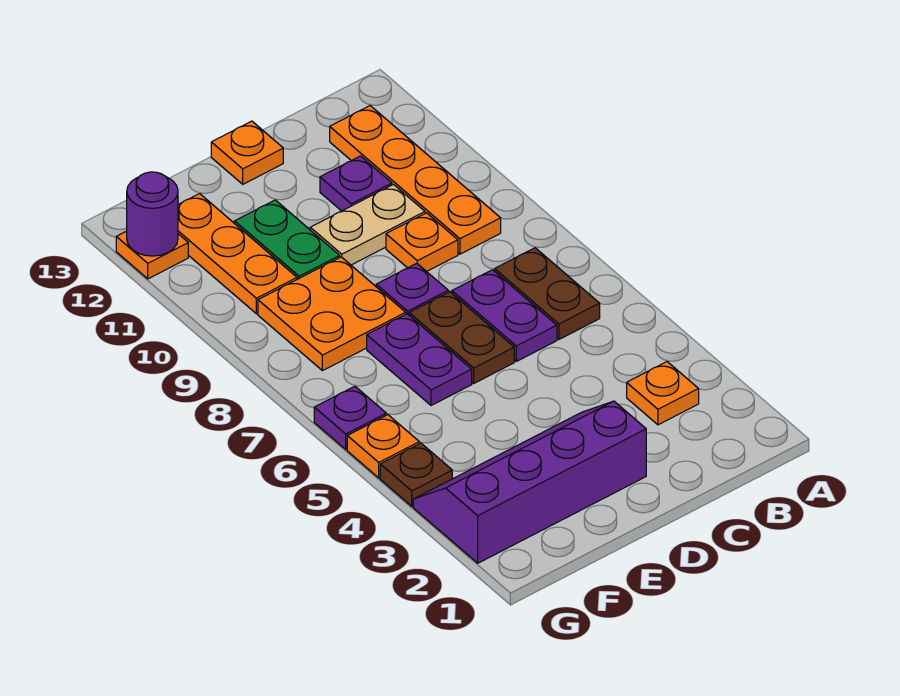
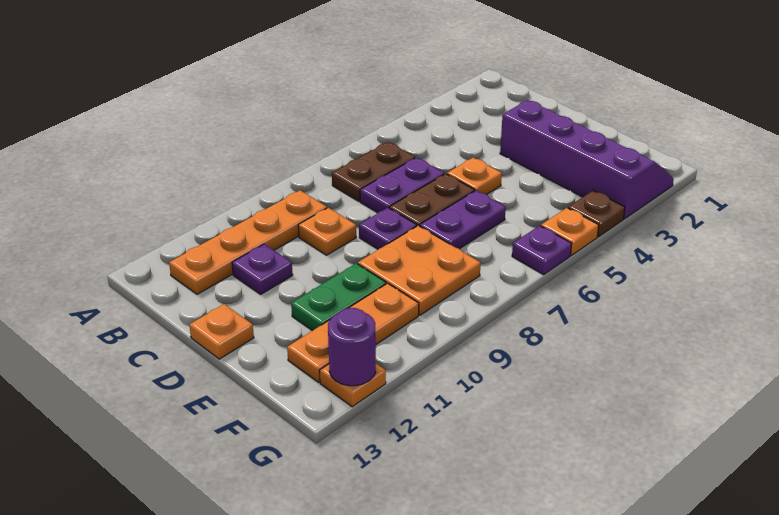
orange 1x1 plate [627,362,699,425] -> orange 1x1 plate moved to [447,158,502,195]
tan 1x2 plate [310,185,425,265] -> none
purple 2x4 slope [413,401,646,563] -> purple 2x4 slope turned to [500,100,674,219]

